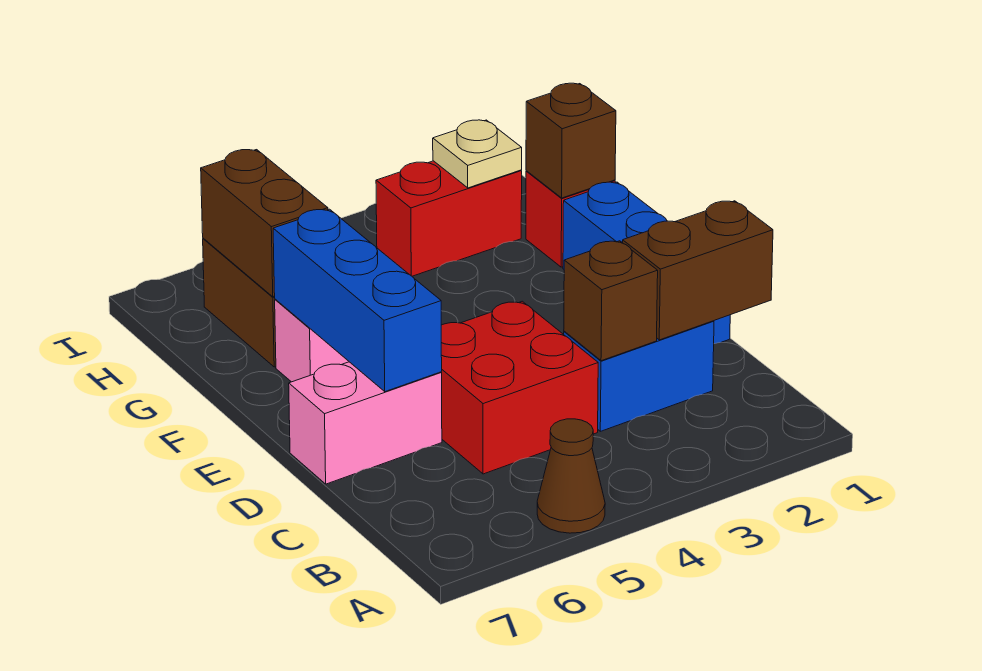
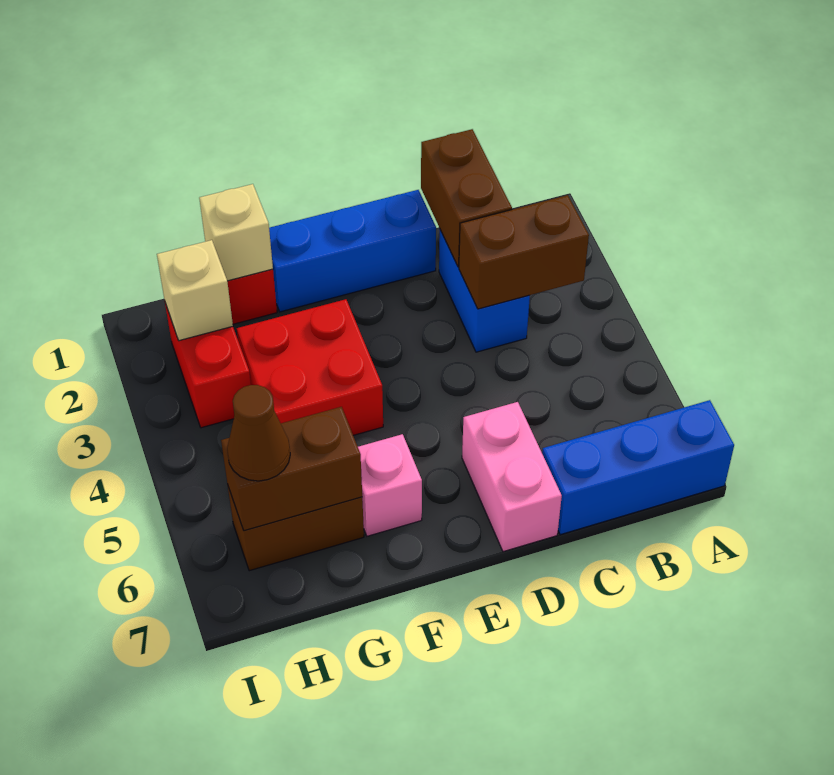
brown 1x1 cone [537,419,605,533] -> brown 1x1 cone moved to [227,385,290,481]
brown 1x1 brick [564,241,658,361] -> brown 1x2 brick [459,195,589,309]
red 2x2 brick [441,301,598,474] -> red 2x2 brick moved to [237,299,383,435]
blue 1x3 brick [273,209,442,392] -> blue 1x3 brick moved to [542,400,734,535]
brown 1x1 brick [526,83,616,198] -> tan 1x1 brick [199,184,273,281]
tan 1x1 plate [433,120,522,188] -> tan 1x1 brick [157,240,233,341]

